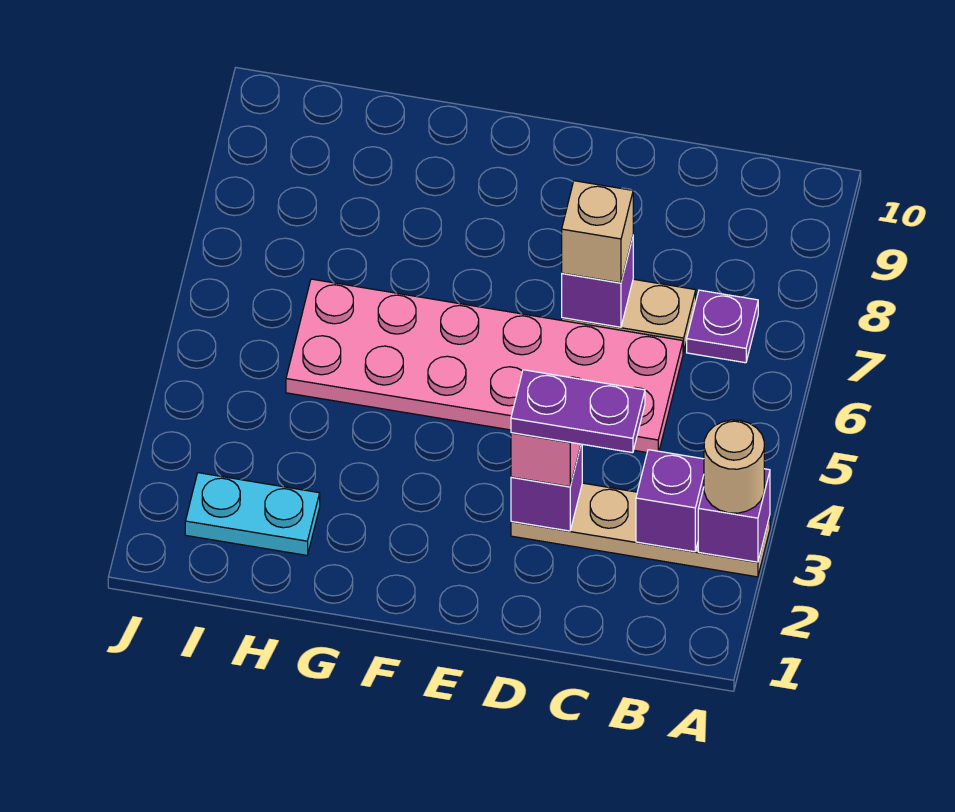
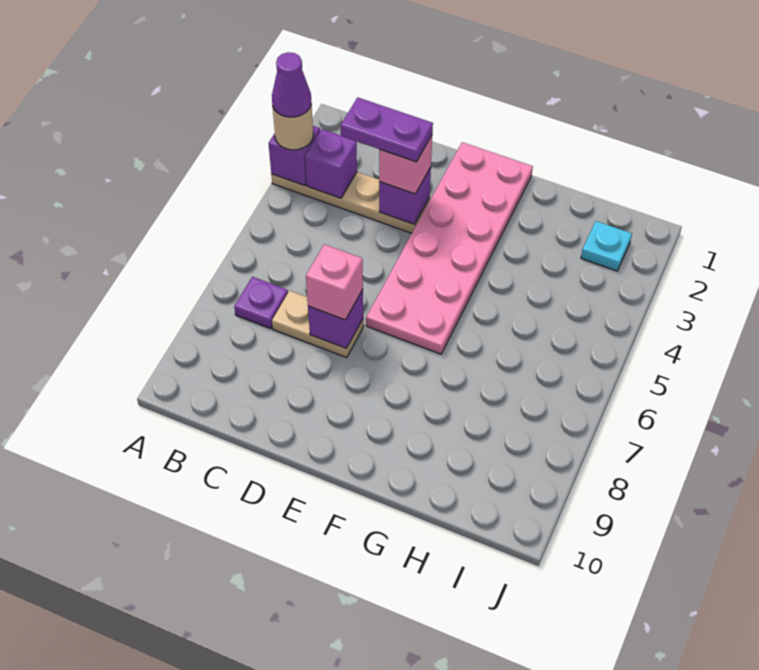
none -> purple 1x1 cone [272,52,311,117]
pink 2x6 plate [286,279,683,452] -> pink 2x6 plate turned to [366,142,533,354]
tan 1x1 brick [562,181,633,283] -> pink 1x1 brick [306,244,363,320]
cyan 1x2 plate [185,473,320,555] -> cyan 1x1 plate [581,221,632,271]

